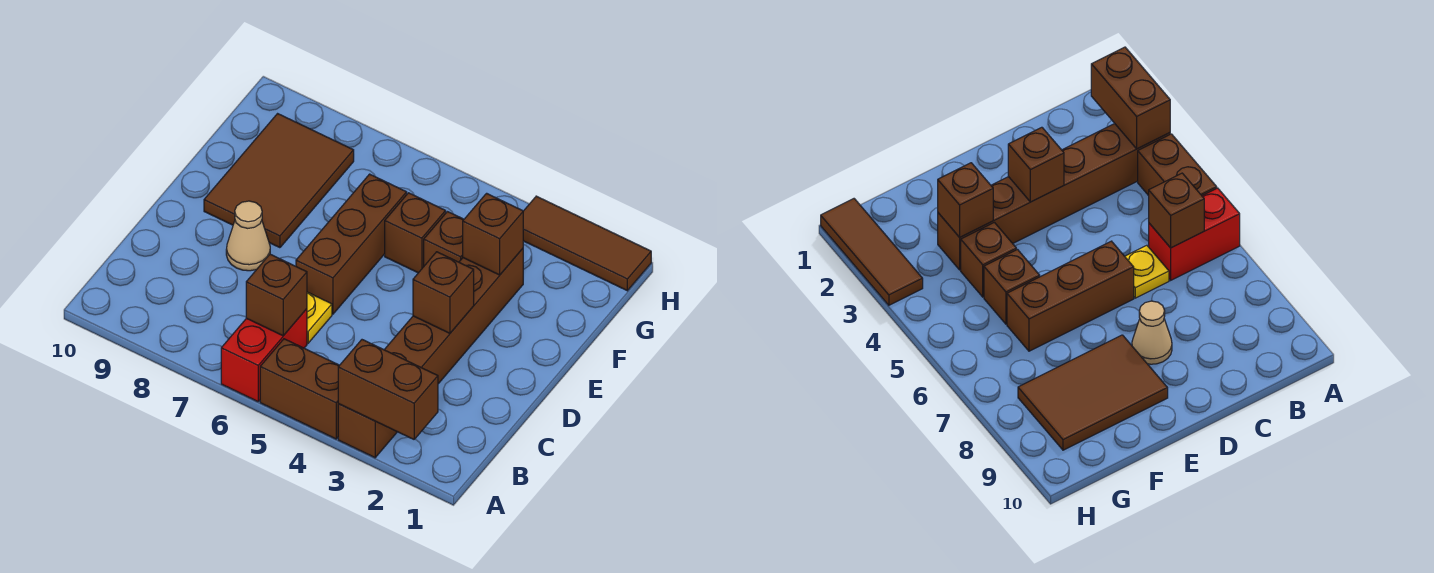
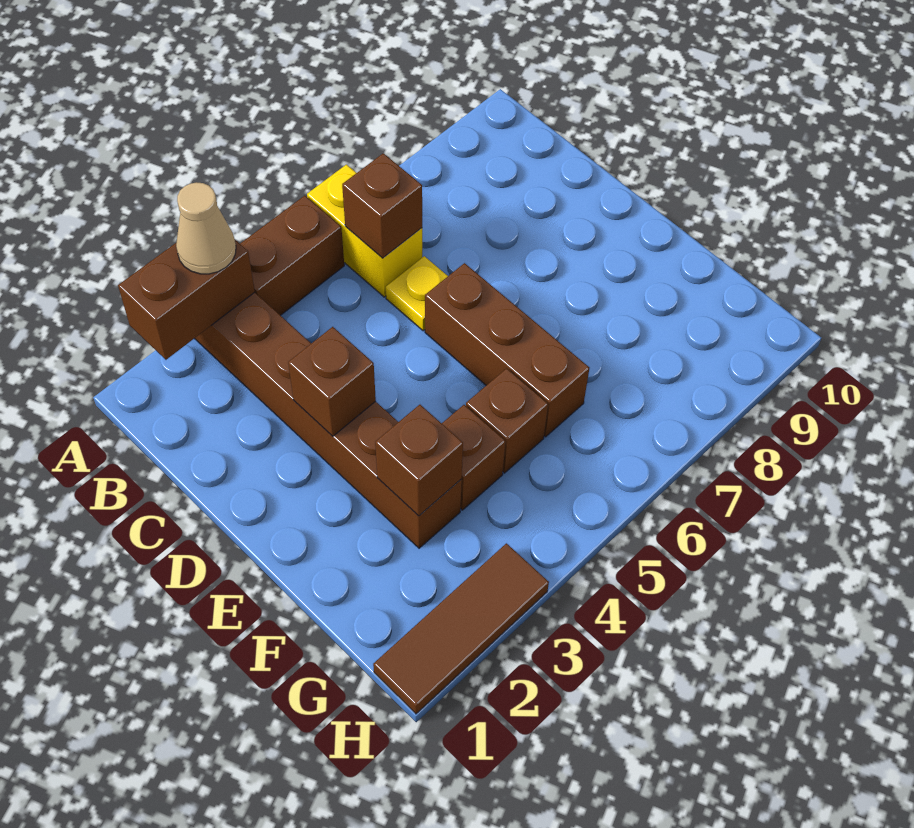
red 1x2 brick [221,309,307,402] -> yellow 1x2 brick [307,165,422,297]
tan 1x1 cone [226,201,270,271] -> tan 1x1 cone moved to [176,182,236,274]
brown 2x3 tile [204,114,354,248] -> none

